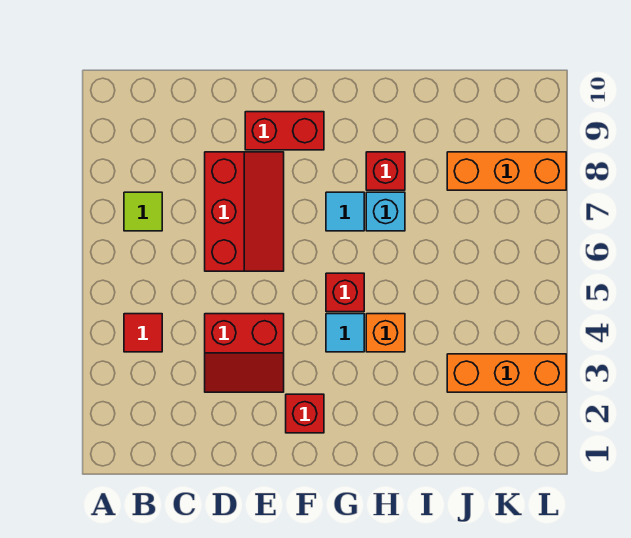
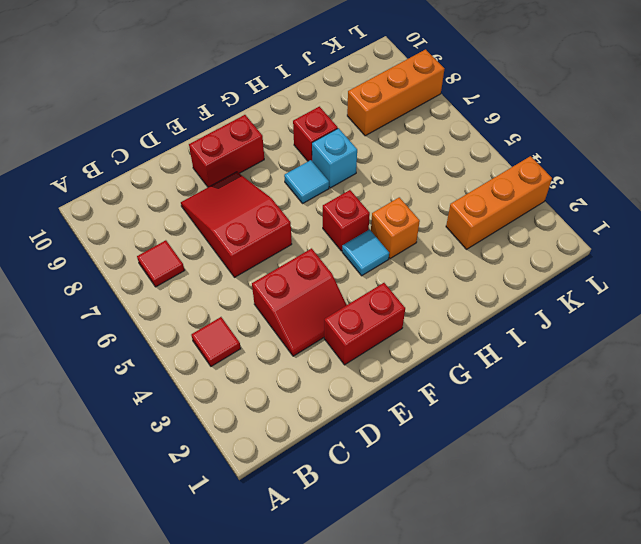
lime 1x1 tile [124,192,162,231] -> red 1x1 tile [137,240,185,287]
red 2x3 slope [205,152,284,271] -> red 2x3 slope turned to [181,172,292,277]
red 1x1 brick [286,394,324,433] -> red 1x2 brick [324,283,405,365]

